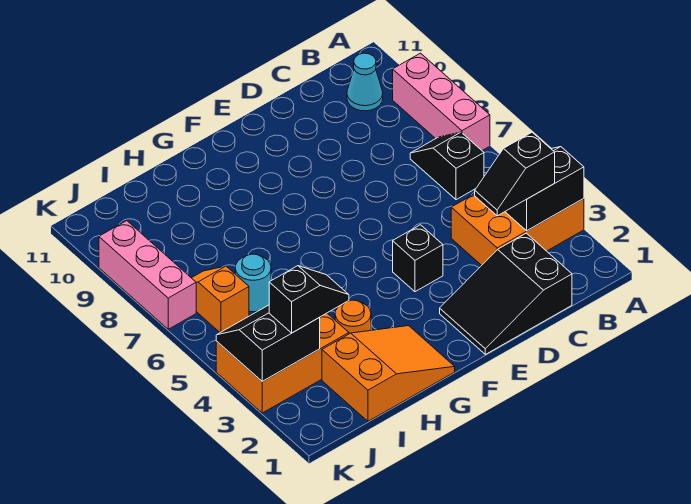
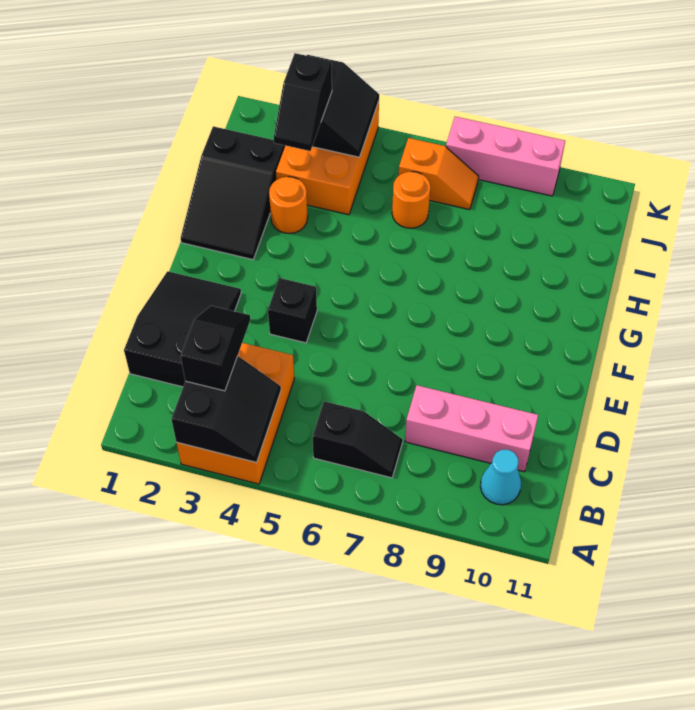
pink 1x3 brick [393,53,490,150] -> pink 1x3 brick moved to [405,385,538,472]
orange 2x3 slope [322,326,455,421] -> black 2x3 slope [181,126,285,260]
cyan 1x1 round brick [235,254,271,312] -> orange 1x1 round brick [392,172,430,228]

